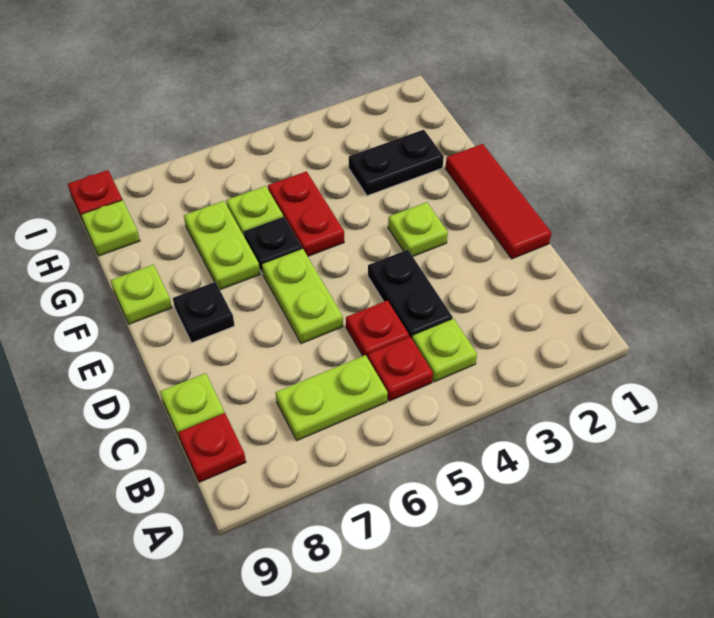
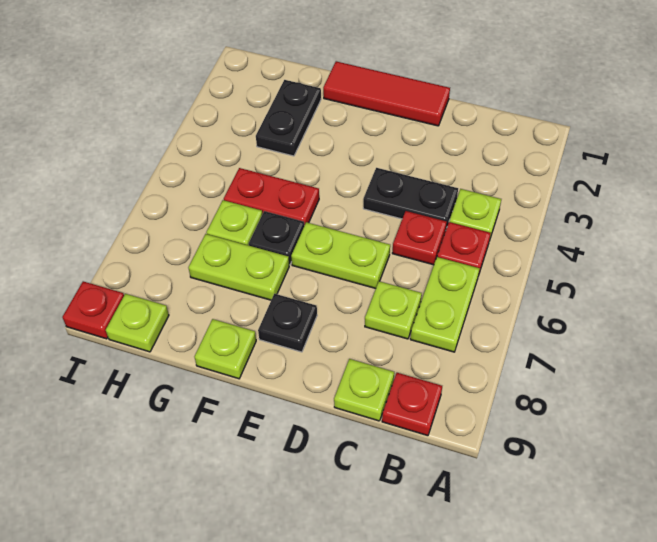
lime 1x1 plate [388,202,448,256] -> lime 1x1 plate moved to [365,281,422,339]

